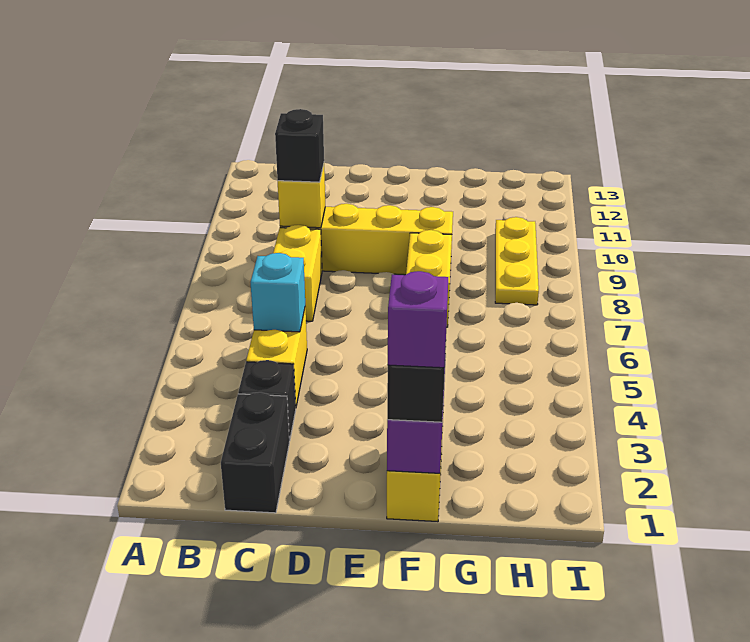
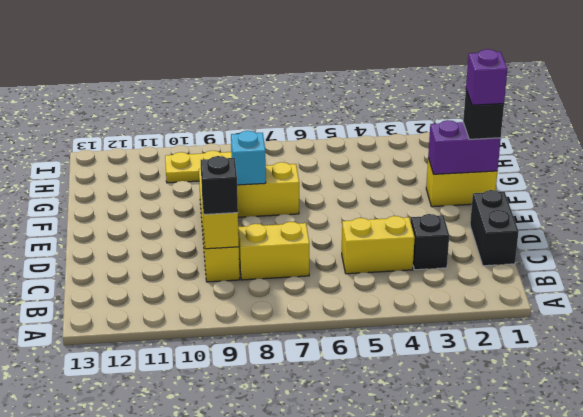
black 1x2 brick [221,392,289,513] -> black 1x2 brick turned to [470,190,519,266]
cyan 1x1 brick [250,253,305,332] -> cyan 1x1 brick moved to [231,131,266,185]

